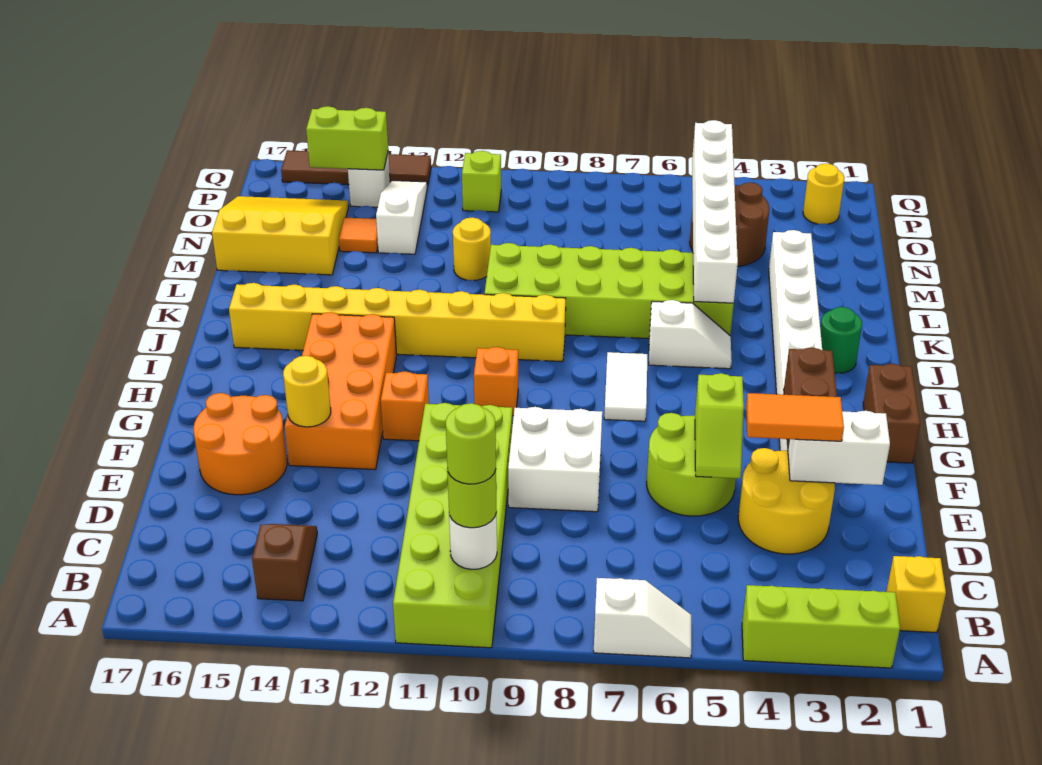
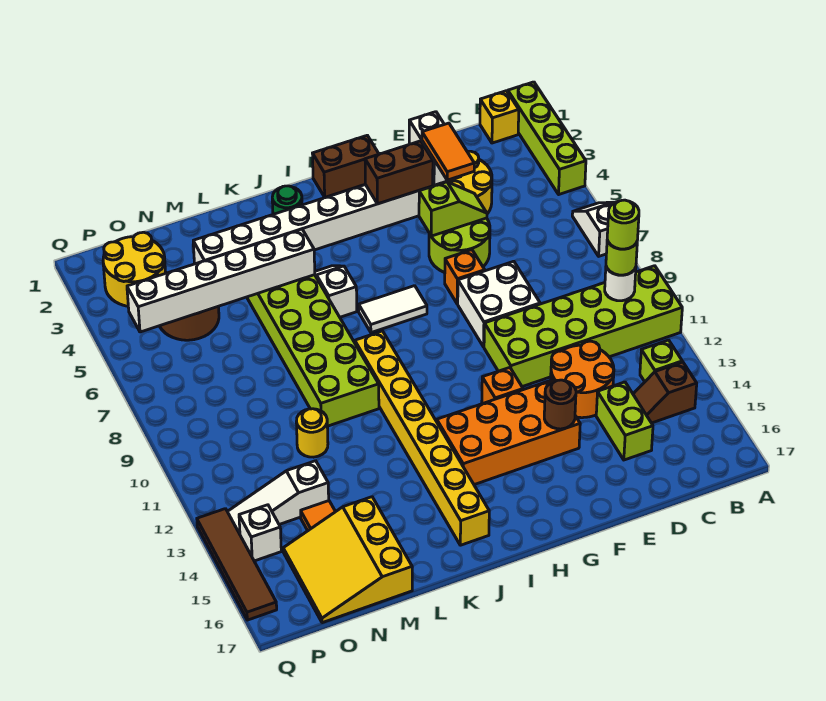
lime 1x3 brick [742,585,900,668] -> lime 1x4 brick [508,82,586,194]
orange 2x2 round brick [194,393,287,495] -> orange 2x2 round brick moved to [551,341,614,418]
yellow 1x1 round brick [283,356,331,427] -> brown 1x1 round brick [544,380,576,429]
orange 1x1 brick [474,347,518,416] -> orange 1x1 brick moved to [445,250,485,304]
yellow 1x1 round brick [803,163,844,224] -> yellow 2x2 round brick [103,232,166,306]
lime 1x1 brick [462,151,501,212] -> lime 1x1 brick moved to [640,340,682,382]
lime 1x2 brick [306,106,388,170] -> lime 1x2 brick moved to [596,382,653,460]

